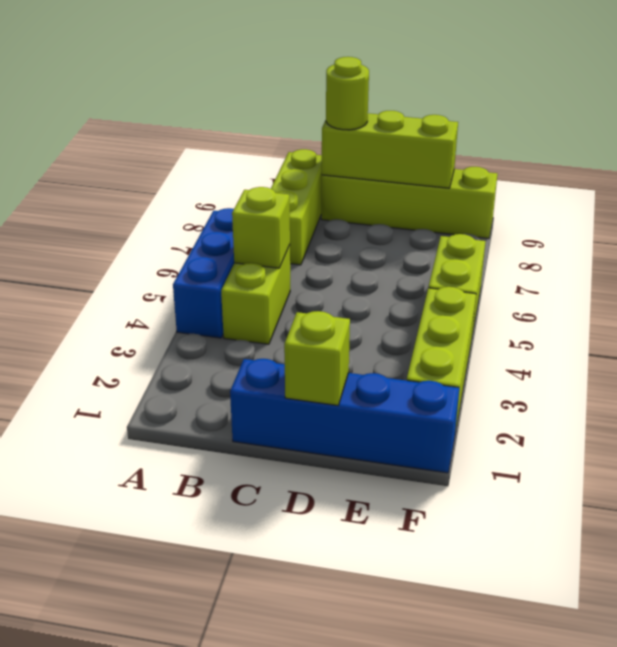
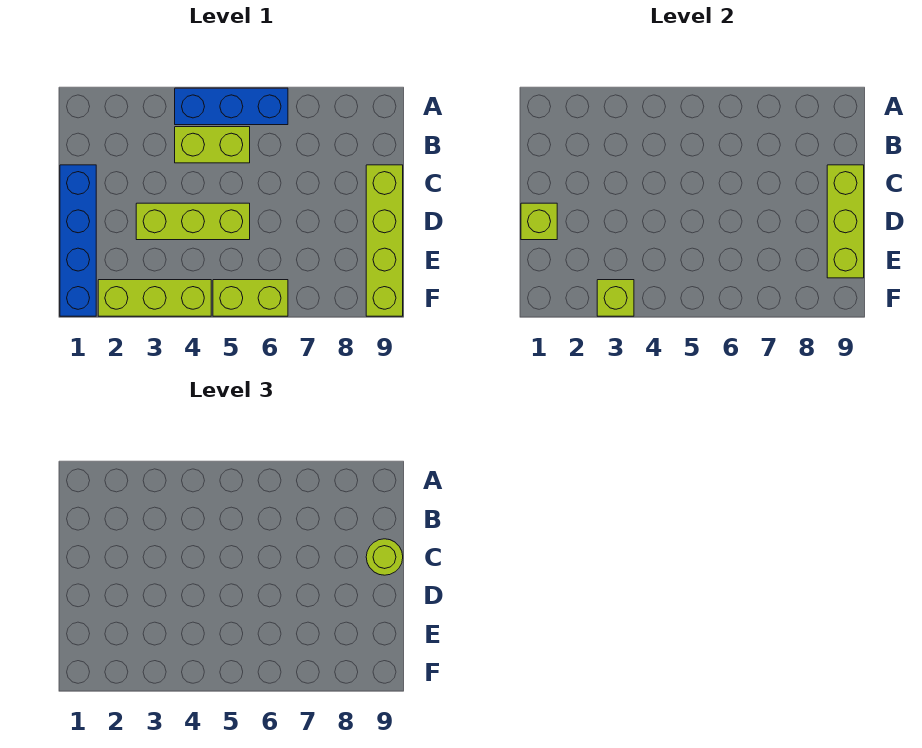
lime 1x1 brick [232,187,290,268] -> lime 1x1 brick moved to [597,280,634,316]
lime 1x3 brick [271,149,322,265] -> lime 1x3 brick moved to [136,203,250,240]

